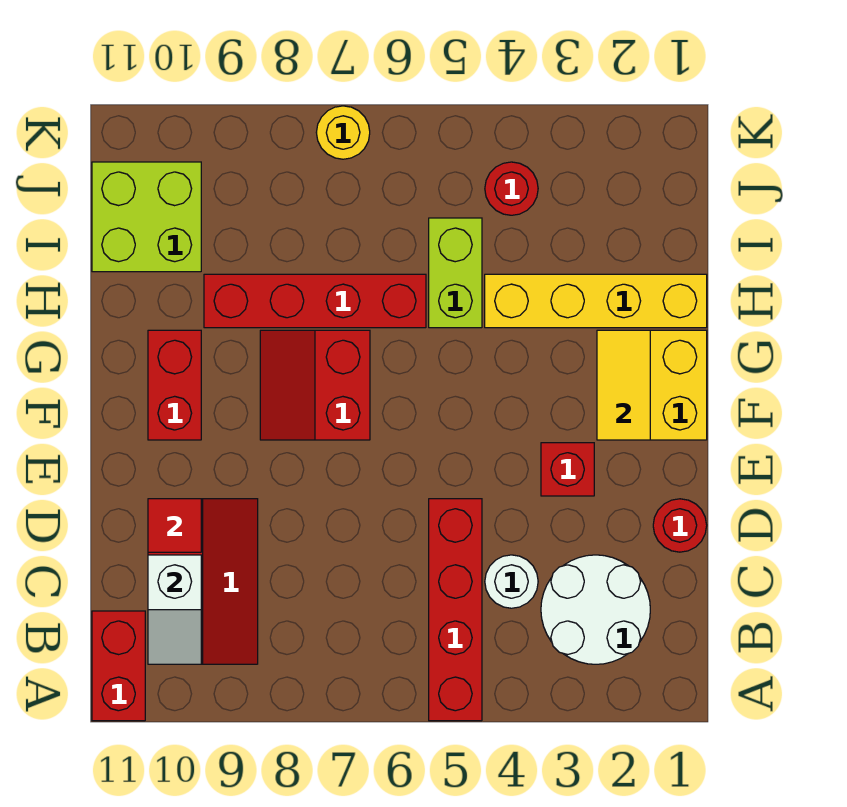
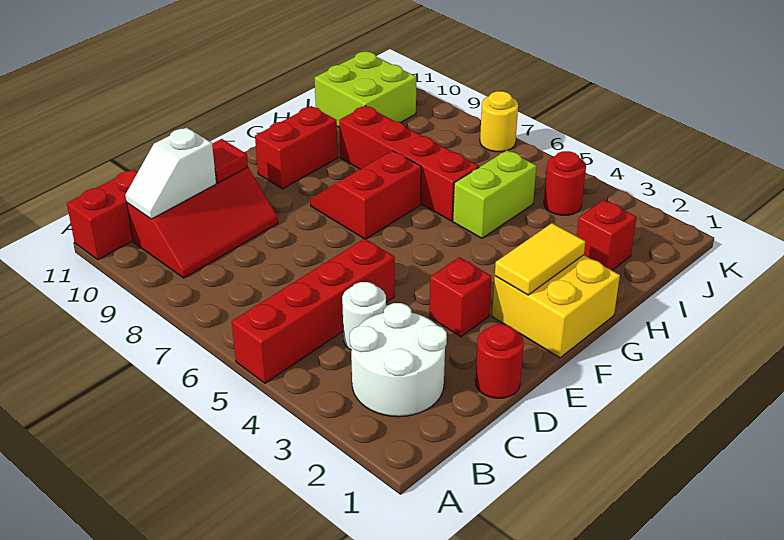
yellow 1x4 brick [485,274,707,328] -> none
none -> red 1x1 brick [577,200,637,270]

